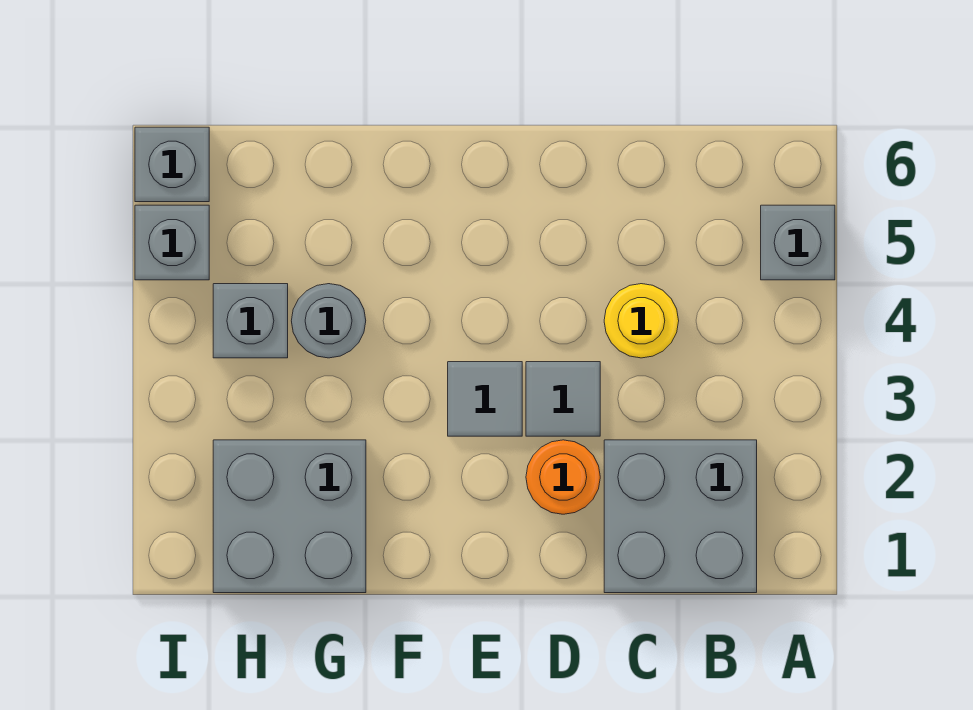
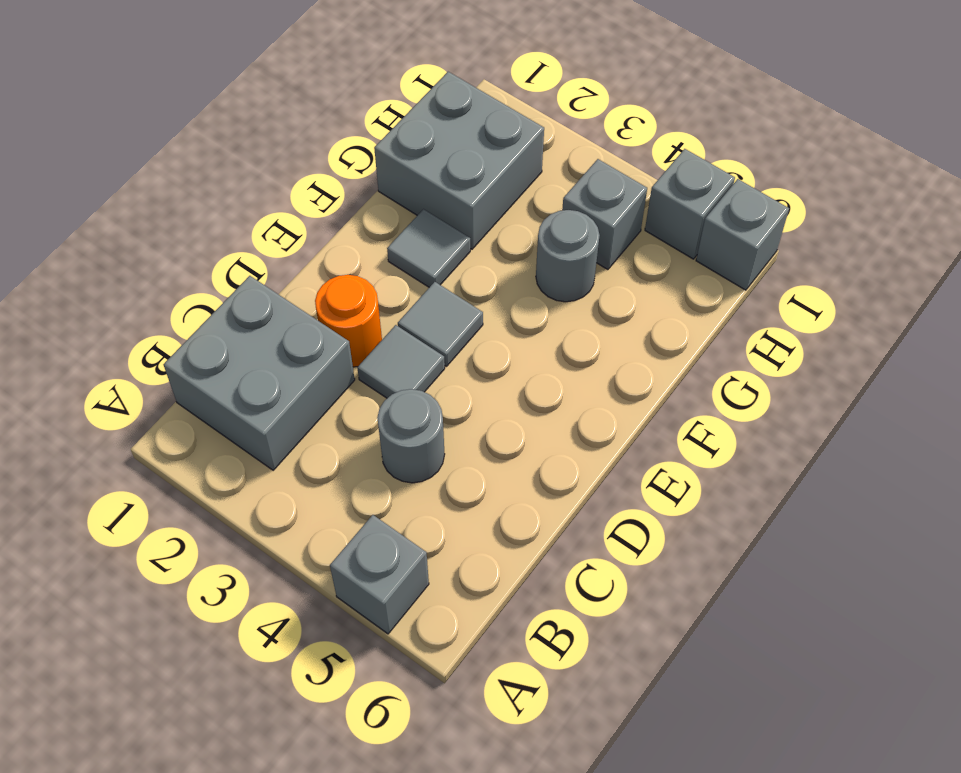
yellow 1x1 round brick [604,284,679,358] -> grey 1x1 round brick [377,389,445,483]
none -> grey 1x1 tile [387,209,470,287]

